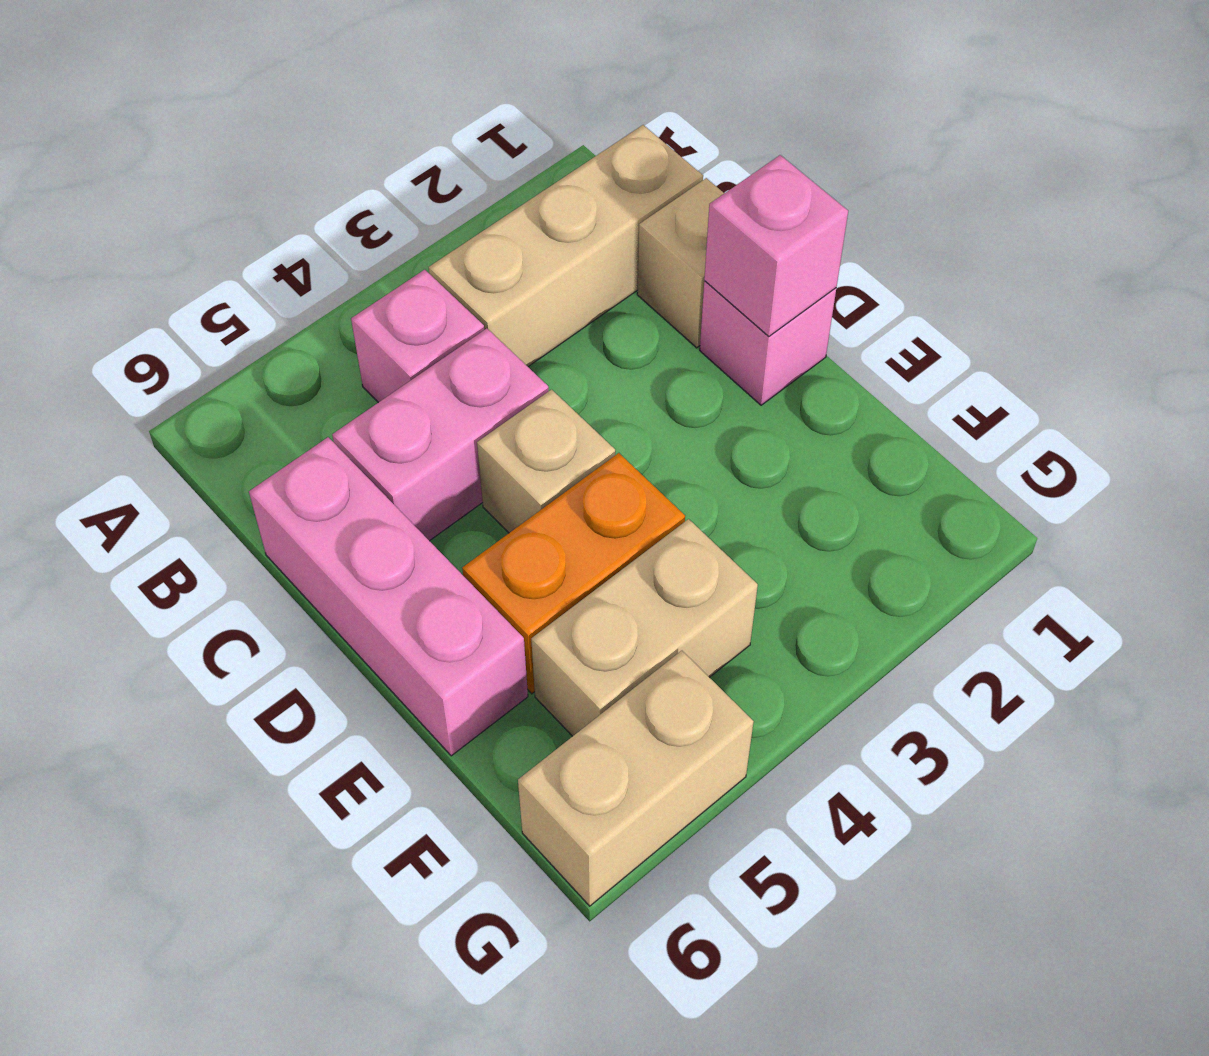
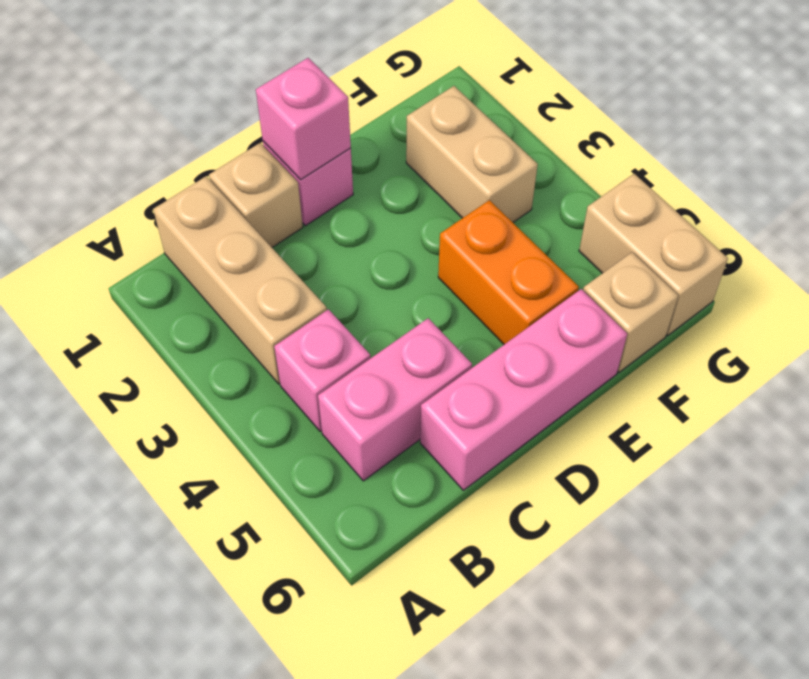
pink 1x2 brick [332,329,549,541] -> pink 1x2 brick turned to [318,318,472,481]
tan 1x1 brick [477,389,615,533] -> tan 1x1 brick moved to [583,252,678,372]
tan 1x2 brick [531,519,758,736] -> tan 1x2 brick moved to [406,86,538,222]

